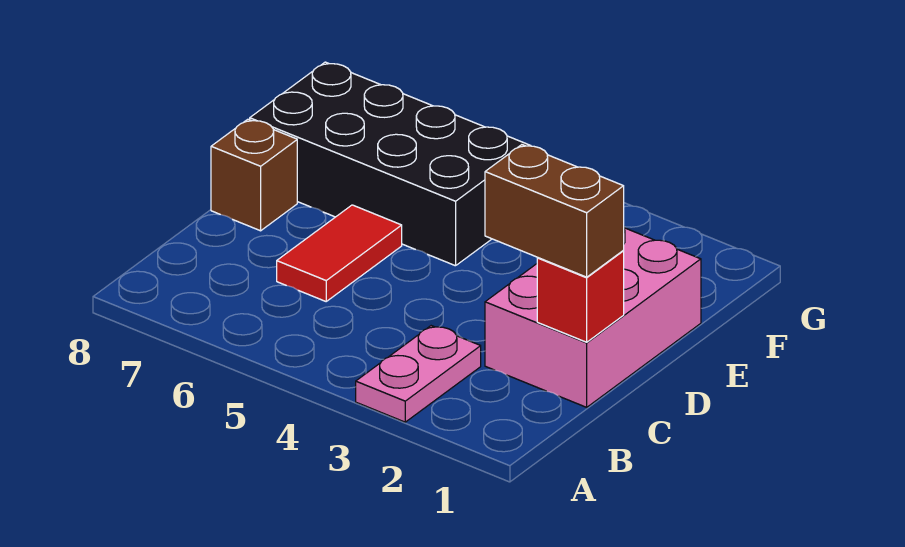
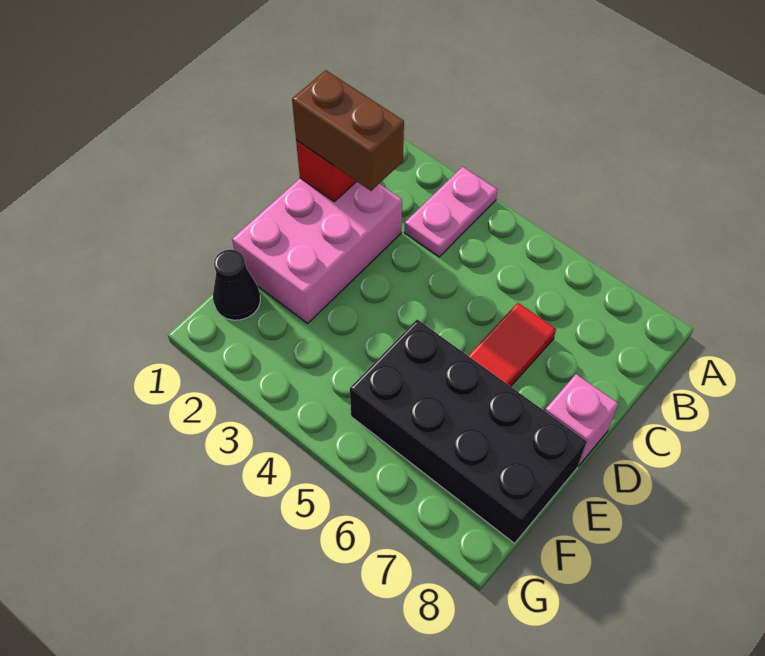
brown 1x1 brick [211,119,297,231] -> pink 1x1 brick [545,374,618,466]
none -> black 1x1 cone [213,250,260,320]

